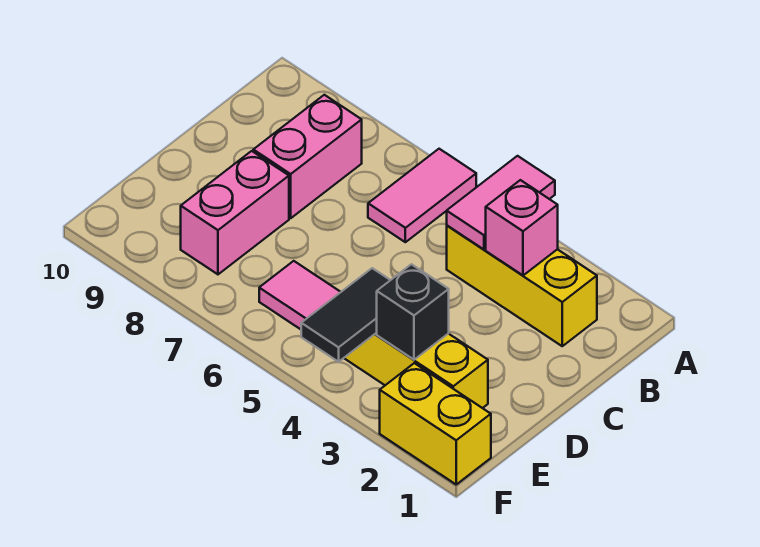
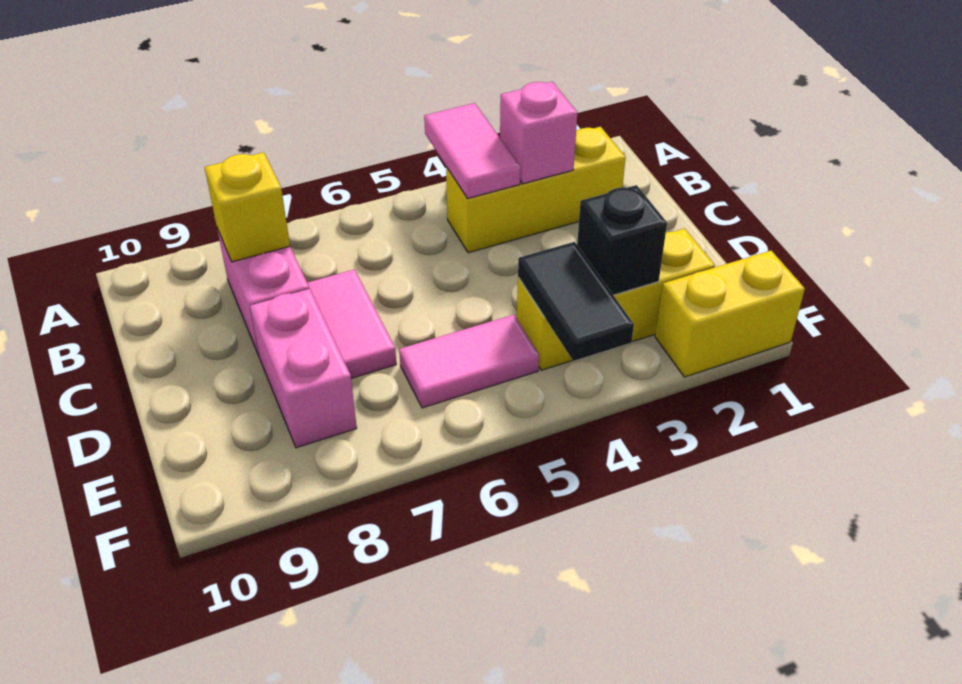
pink 1x2 tile [368,149,476,242] -> pink 1x2 tile moved to [307,269,396,378]
none -> yellow 1x1 brick [205,152,290,262]

